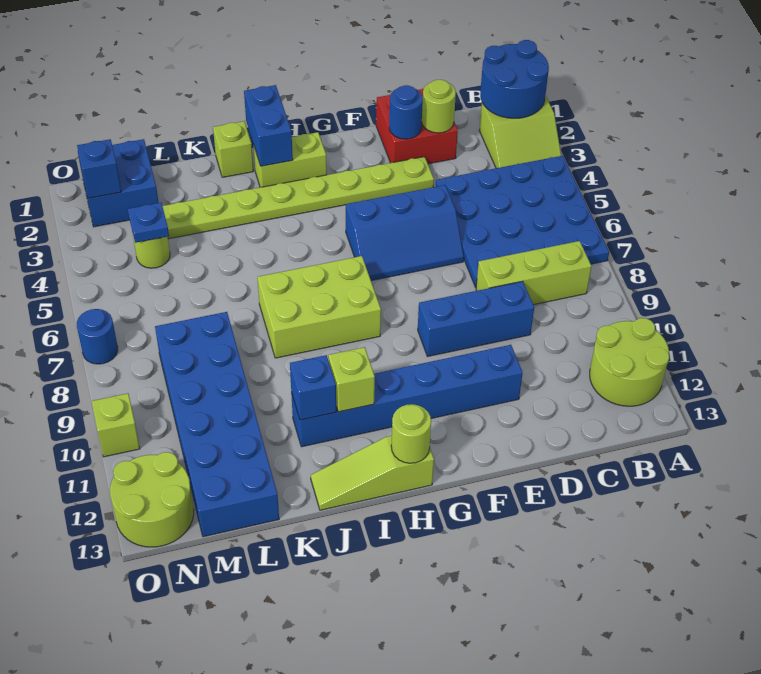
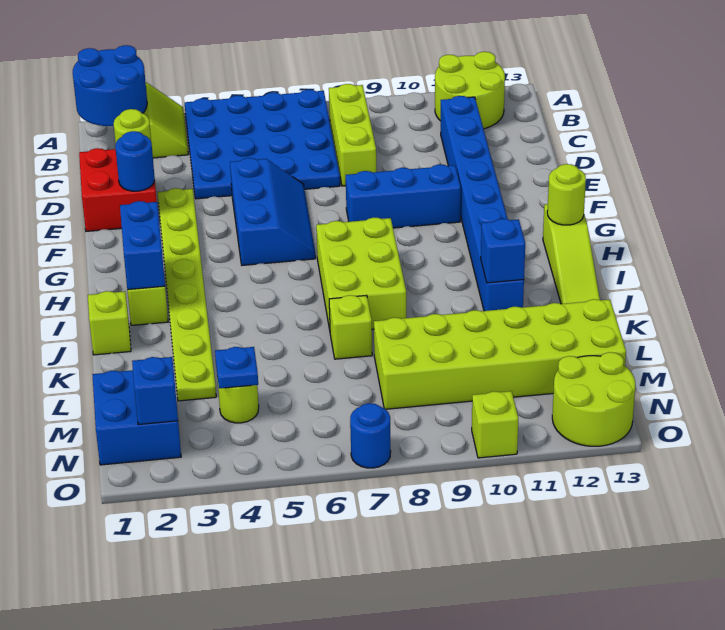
blue 1x3 brick [418,281,534,357] -> blue 1x3 brick turned to [346,164,461,228]
blue 1x6 brick [291,345,523,447] -> blue 1x8 brick [441,96,524,311]
blue 1x2 brick [244,85,293,166] -> blue 1x2 brick turned to [120,201,165,290]
lime 1x1 brick [328,347,375,412] -> lime 1x1 brick moved to [329,295,372,359]
blue 2x6 brick [155,312,279,537] -> lime 2x6 brick [374,299,626,409]

